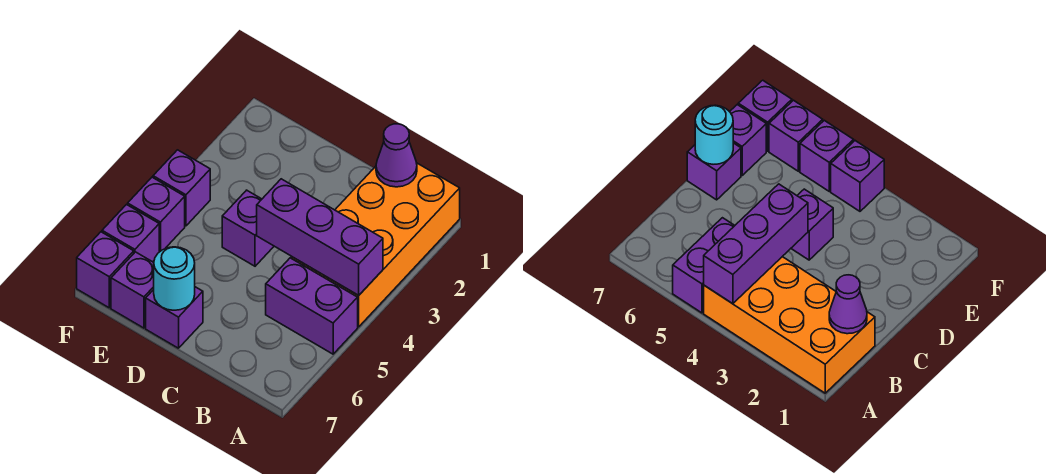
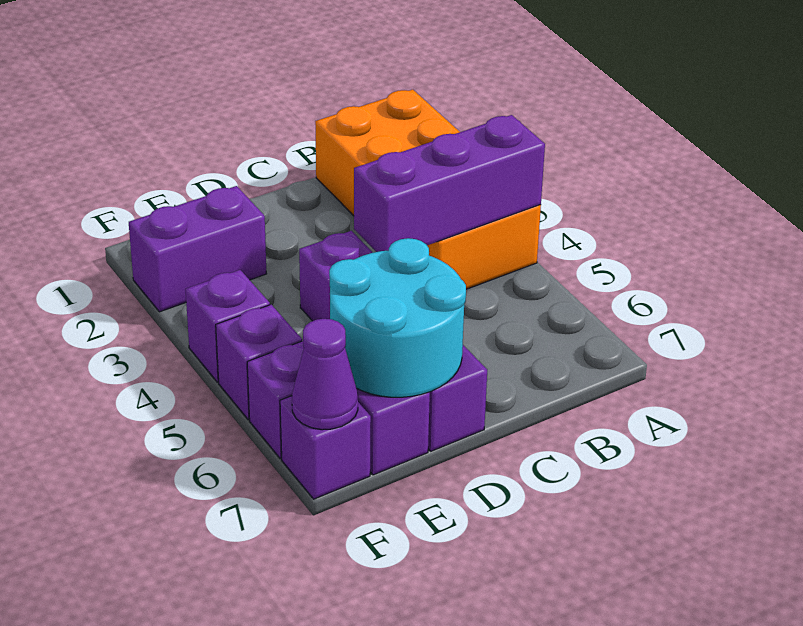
purple 1x2 brick [266,258,358,354] -> purple 1x2 brick moved to [129,186,266,312]
purple 1x1 cone [376,124,417,187] -> purple 1x1 cone moved to [292,319,358,430]
cyan 1x1 round brick [154,247,195,310] -> cyan 2x2 round brick [329,238,466,397]

